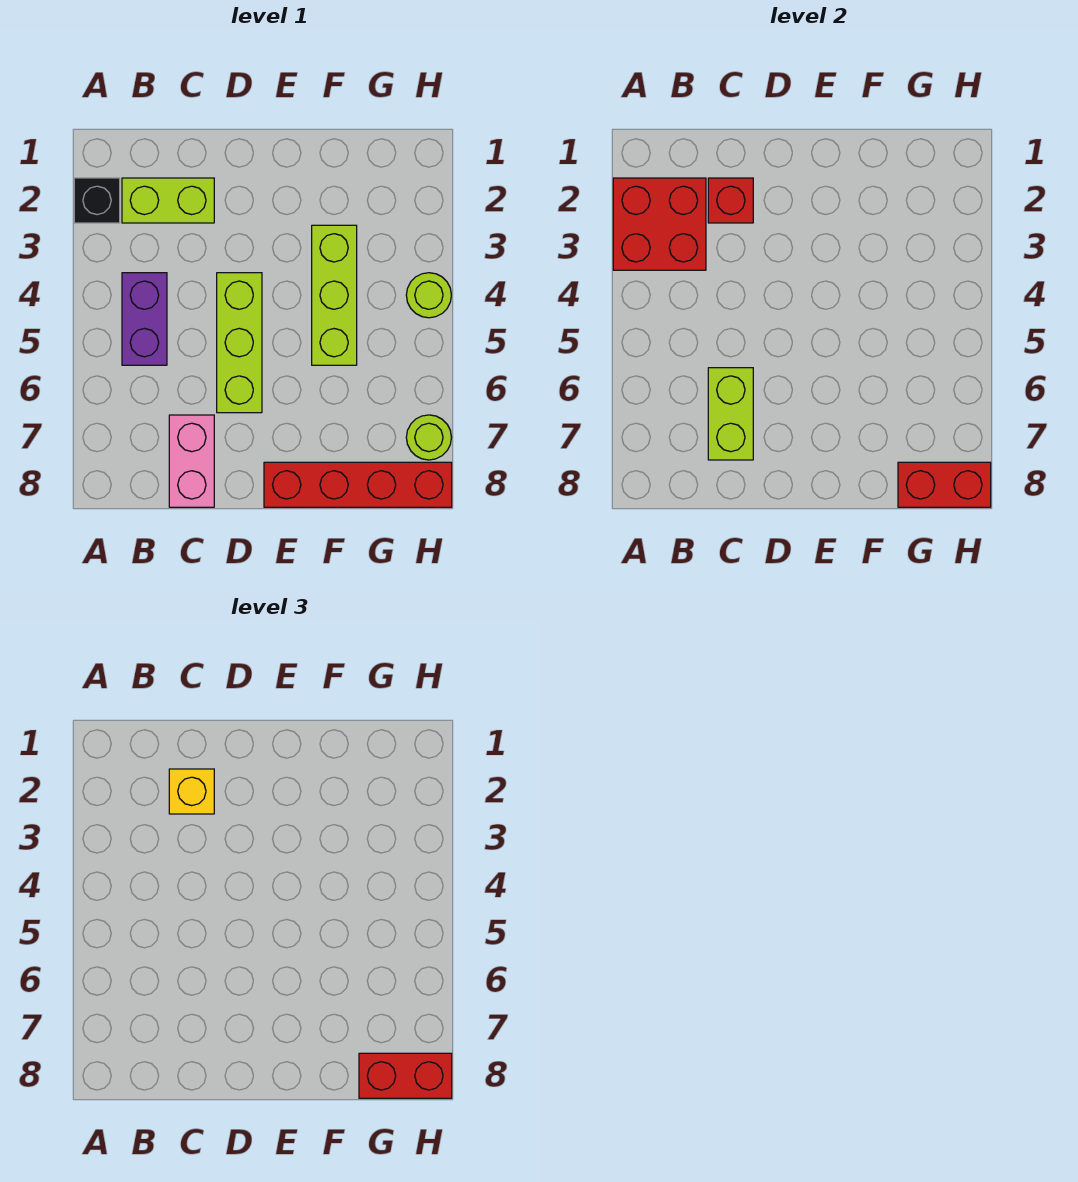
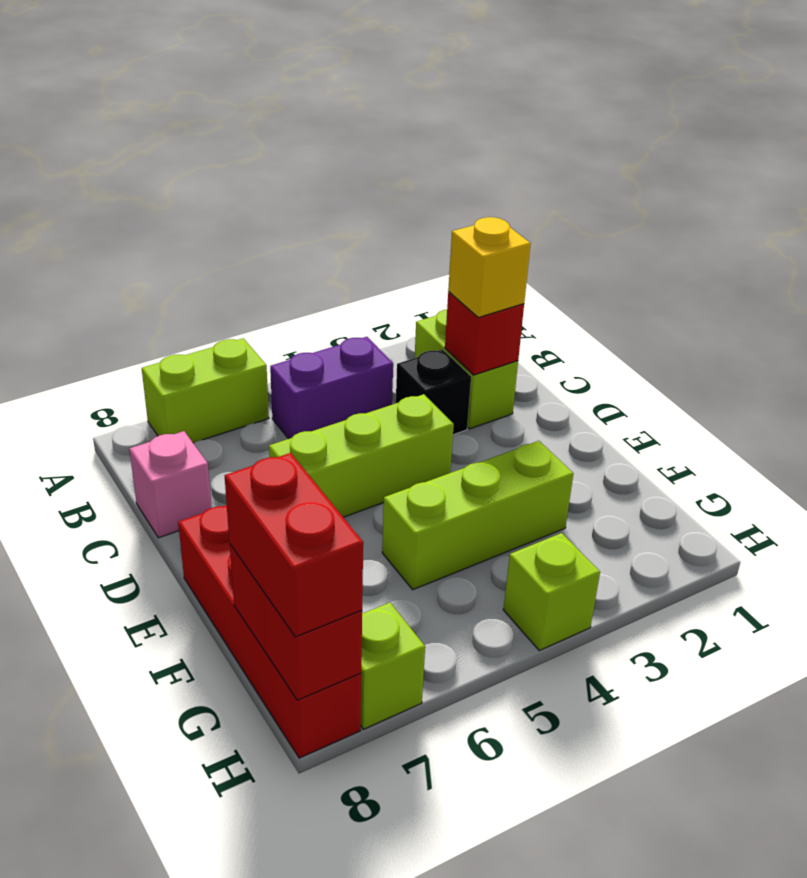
black 1x1 brick [74,178,120,223] -> black 1x1 brick moved to [396,349,471,435]
red 2x2 brick [613,178,706,270] -> none
lime 1x2 brick [708,368,753,460] -> lime 1x2 brick moved to [142,338,269,443]
pink 1x2 brick [169,415,214,507] -> pink 1x1 brick [129,431,212,538]
lime 1x1 round brick [406,273,451,318] -> lime 1x1 brick [503,533,600,651]
lime 1x1 round brick [406,415,451,460] -> lime 1x1 brick [360,603,425,729]

